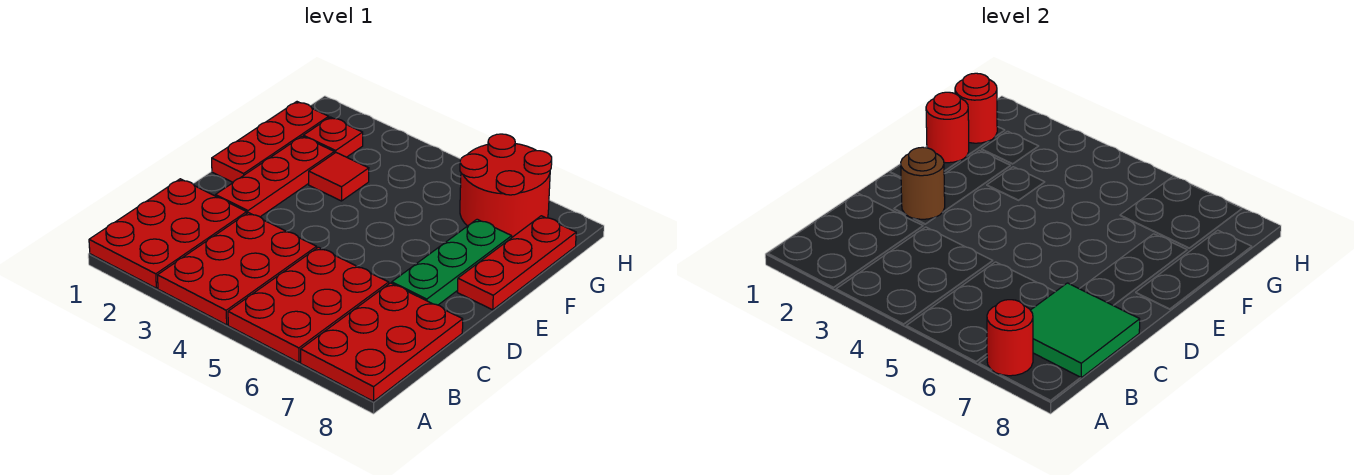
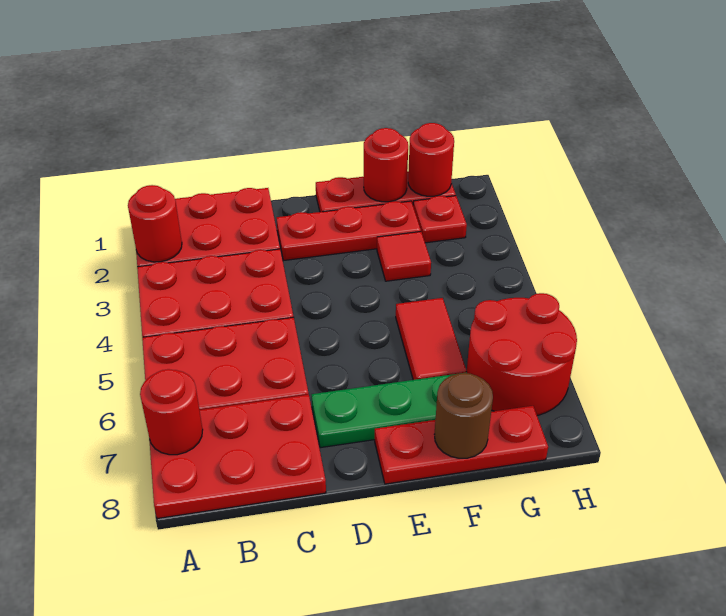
none -> red 1x1 round brick [128,185,182,262]
green 2x2 tile [1031,283,1140,378] -> none
brown 1x1 round brick [901,147,945,219] -> brown 1x1 round brick moved to [434,373,493,458]
none -> red 1x2 tile [396,298,466,380]

